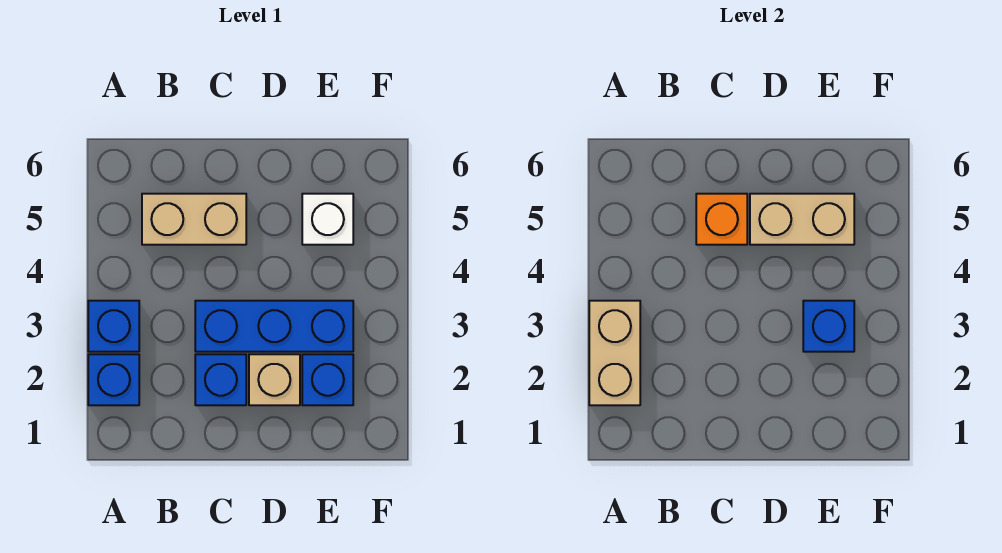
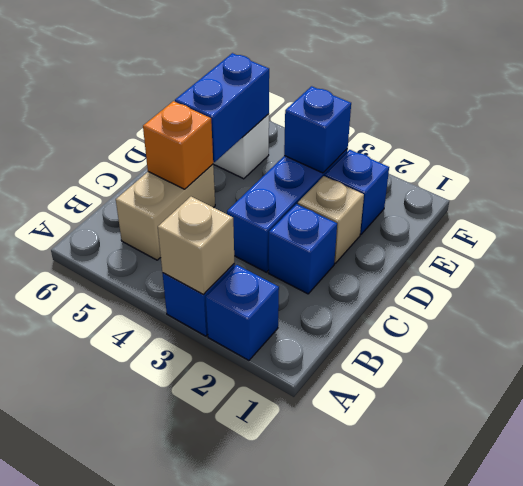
tan 1x2 brick [589,301,640,405] -> tan 1x1 brick [158,197,235,294]
tan 1x2 brick [750,194,854,245] -> blue 1x2 brick [175,53,269,162]

